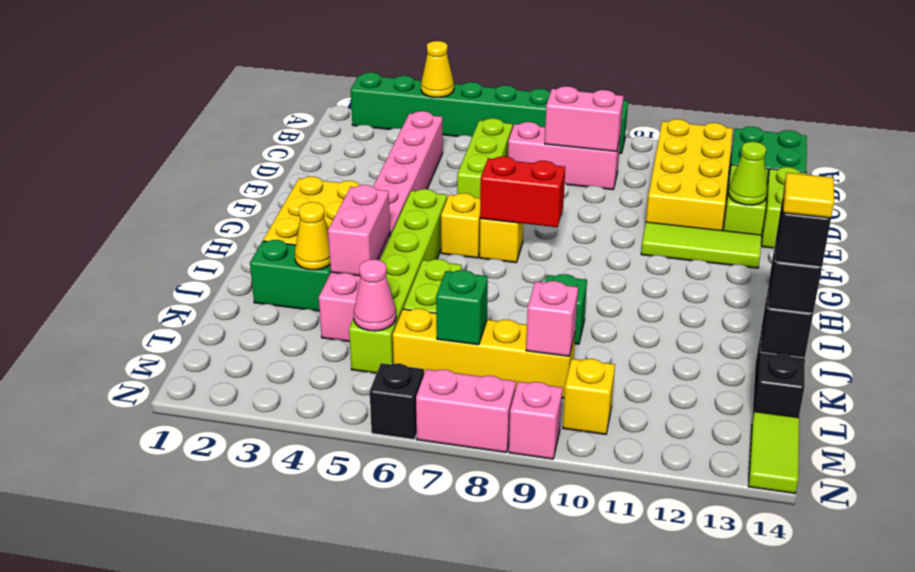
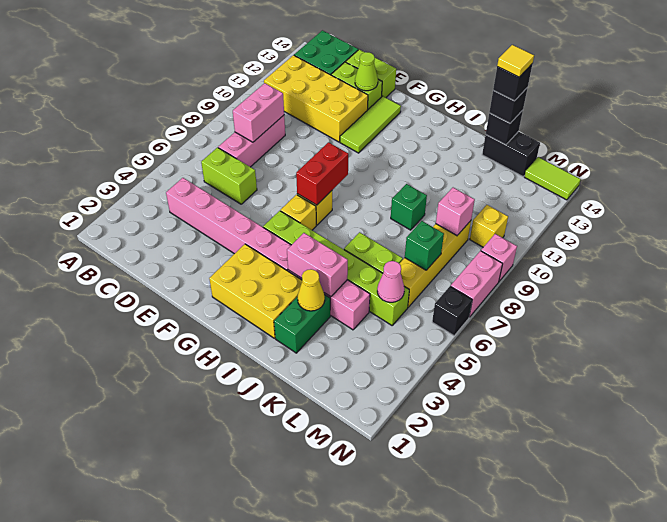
green 1x8 brick [351,72,628,153] -> none
yellow 1x1 cone [421,41,454,97] -> none
lime 1x3 brick [457,118,513,198] -> lime 1x2 brick [201,148,257,204]

